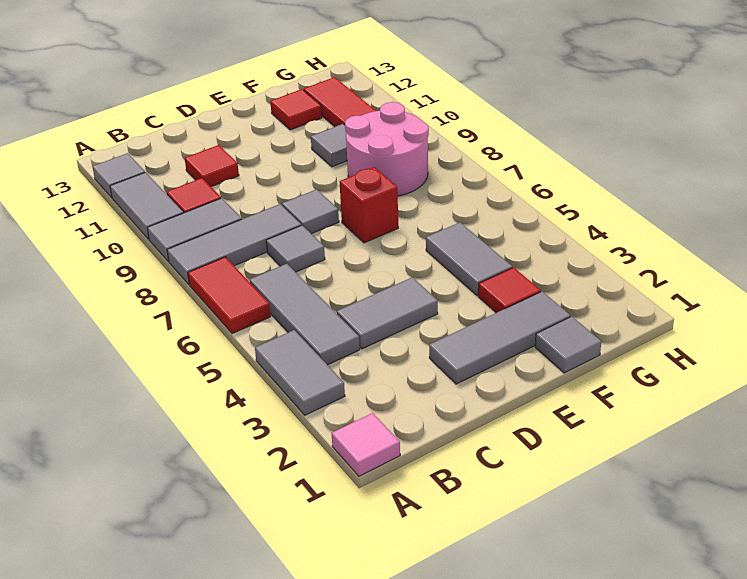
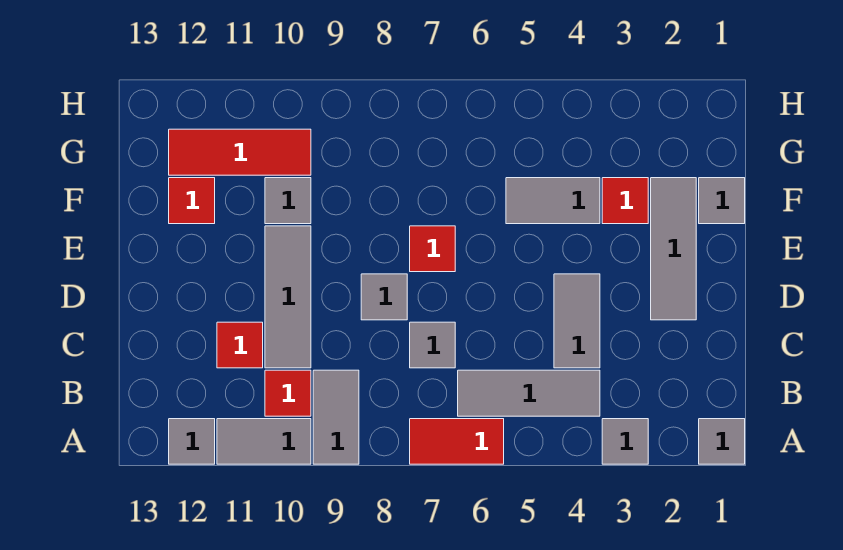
pink 1x1 tile [332,413,400,476] -> grey 1x1 tile [699,419,745,464]
grey 1x2 tile [255,330,345,415] -> grey 1x1 tile [602,419,648,464]
grey 1x3 tile [167,204,301,284] -> grey 1x3 tile moved to [265,226,311,368]
red 1x1 brick [340,167,398,243] -> red 1x1 tile [410,226,455,272]
pink 2x2 round brick [345,102,429,196] -> none

